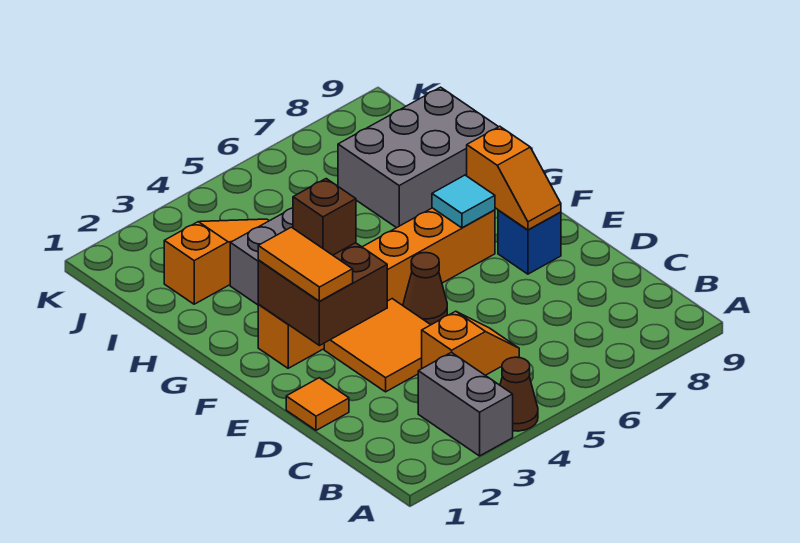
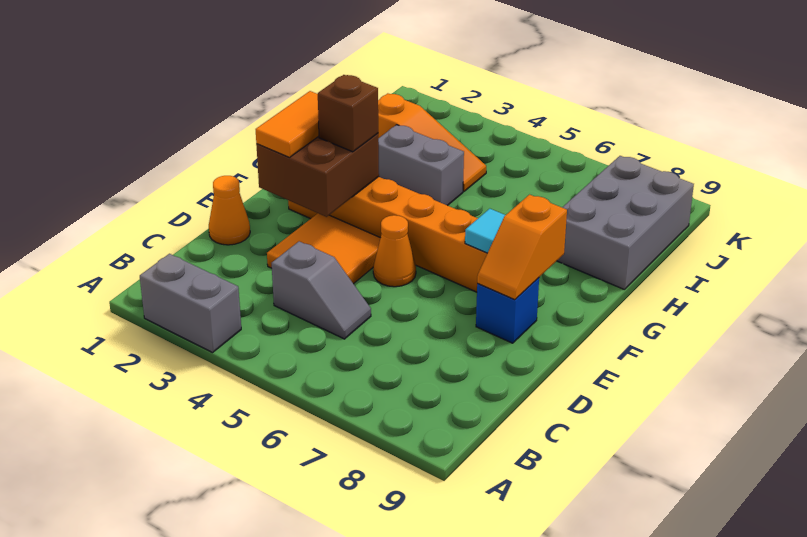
grey 1x2 brick [418,352,513,456] -> grey 1x2 brick turned to [140,254,241,353]
brown 1x1 cone [500,357,538,431] -> none
orange 1x2 slope [422,311,519,375] -> grey 1x2 slope [272,241,371,339]
orange 1x1 tile [286,378,349,430] -> orange 1x1 cone [209,176,250,245]
brown 1x1 cone [403,253,447,325] -> orange 1x1 cone [373,215,416,287]
grey 2x3 brick [338,87,498,228] -> grey 2x3 brick turned to [557,156,694,289]

